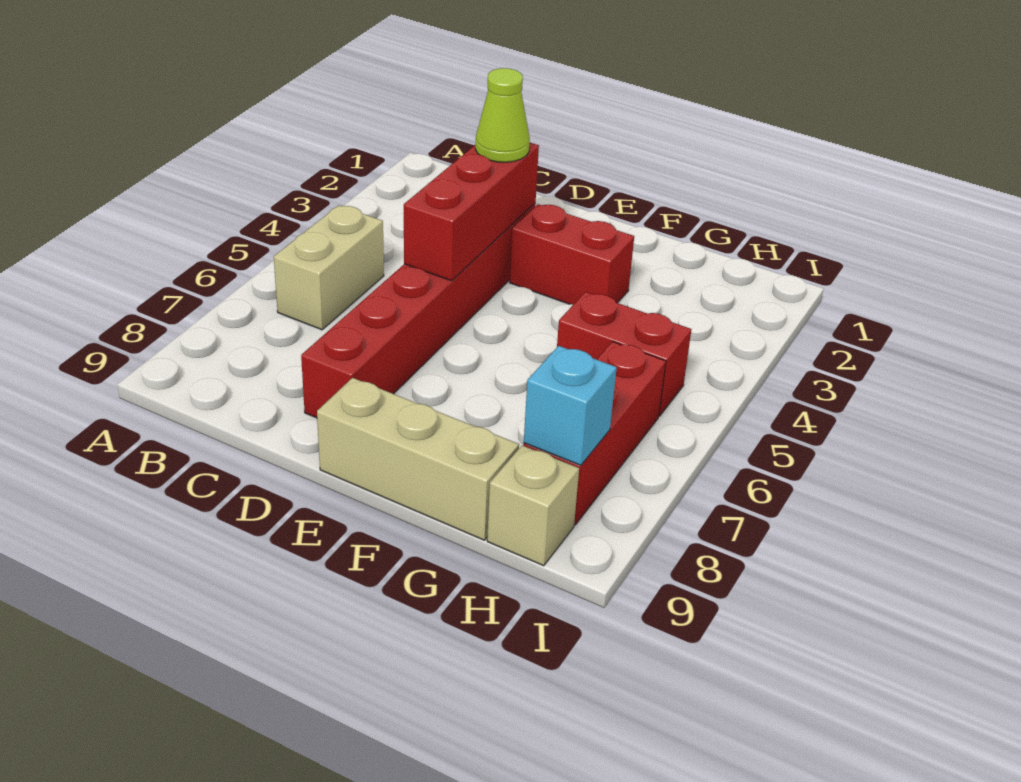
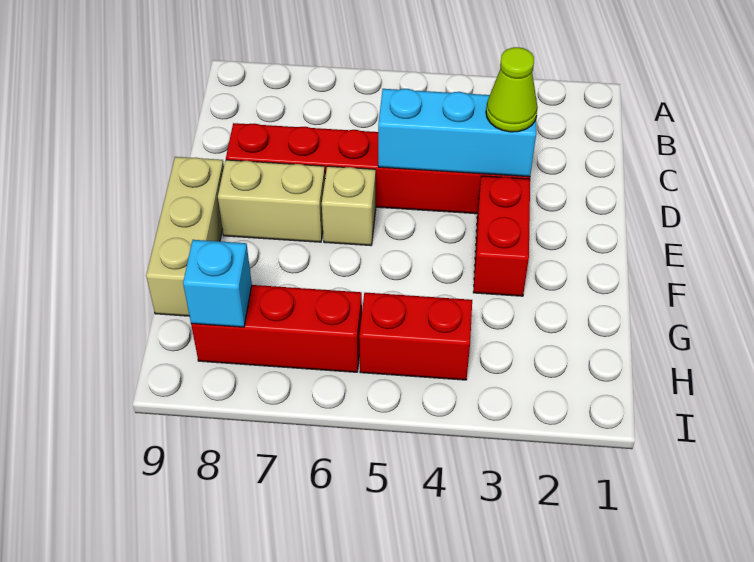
tan 1x2 brick [274,205,384,330] -> tan 1x2 brick moved to [218,160,325,242]
red 1x3 brick [404,142,539,281] -> cyan 1x3 brick [378,89,537,177]
red 1x2 brick [557,292,691,416] -> red 1x2 brick turned to [359,293,472,380]
tan 1x1 brick [487,445,579,566] -> tan 1x1 brick moved to [322,166,376,246]

